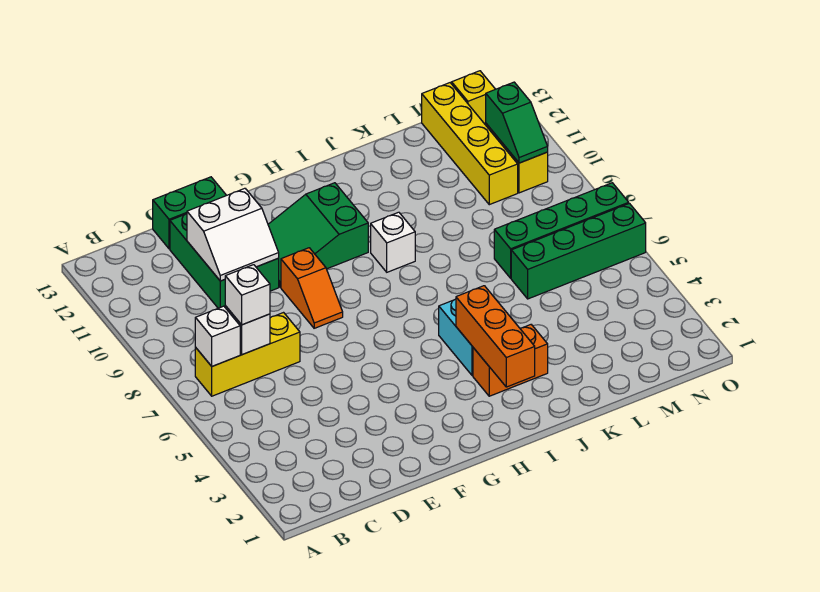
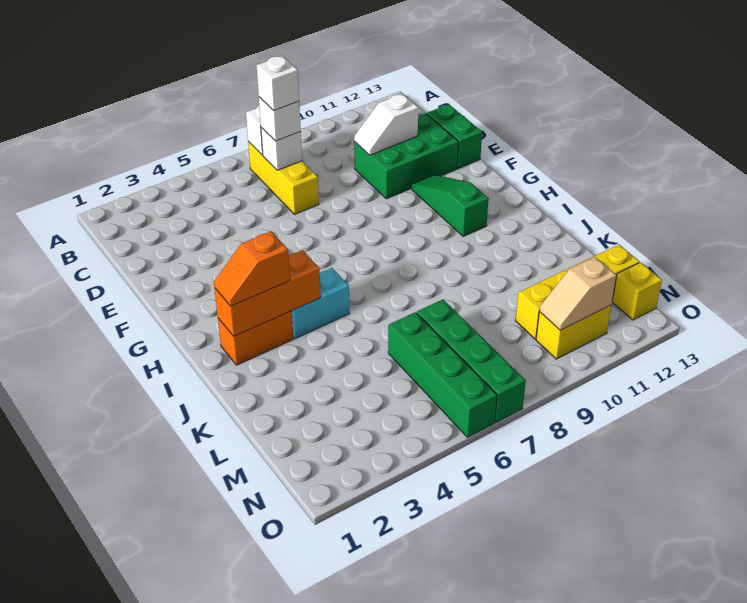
white 2x2 slope [187,188,279,281] -> white 1x2 slope [354,94,418,155]
orange 1x2 slope [281,248,343,328] -> orange 1x2 slope moved to [214,231,290,306]
green 2x3 slope [268,183,368,287] -> green 1x3 slope [412,175,489,237]
orange 1x2 brick [473,325,548,396] -> orange 1x2 brick turned to [218,311,293,365]
white 1x1 brick [371,212,415,272] -> white 1x1 brick moved to [256,56,299,110]
green 1x2 slope [486,82,548,163] -> tan 1x2 slope [540,257,616,330]

